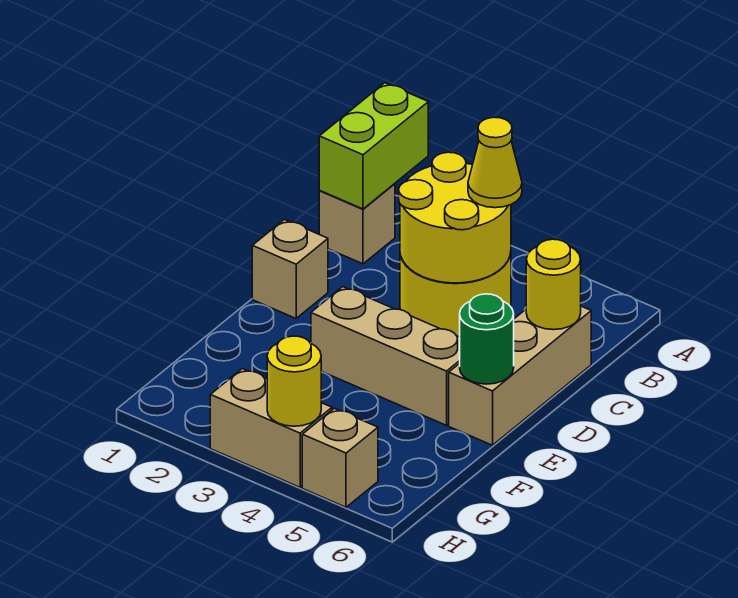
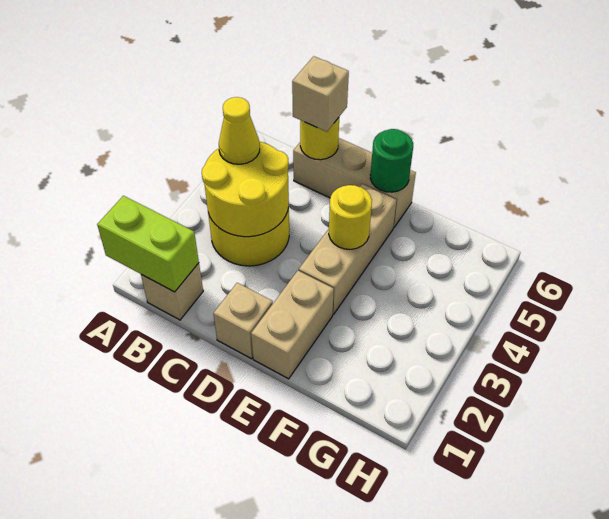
tan 1x2 brick [210,369,332,487] -> tan 1x2 brick moved to [251,271,334,379]
yellow 1x1 round brick [267,336,321,426] -> yellow 1x1 round brick moved to [329,185,372,249]
tan 1x1 brick [302,408,378,507] -> tan 1x1 brick moved to [292,56,349,132]

